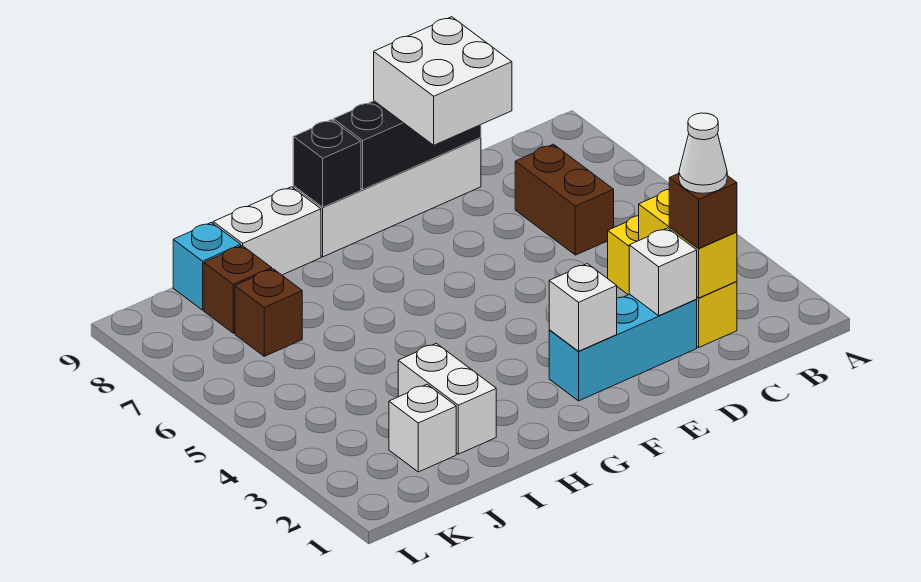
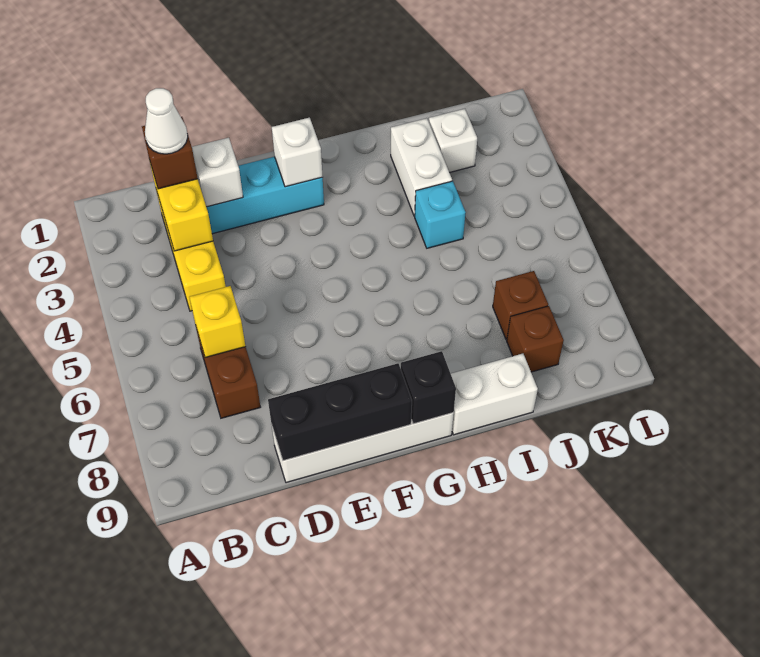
none -> yellow 1x1 brick [189,286,245,357]
white 2x2 brick [374,17,512,145] -> none
cyan 1x1 brick [173,222,241,310] -> cyan 1x1 brick moved to [415,181,466,248]

